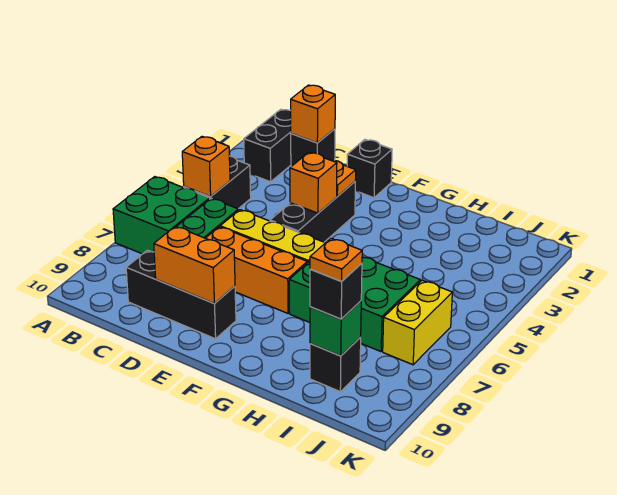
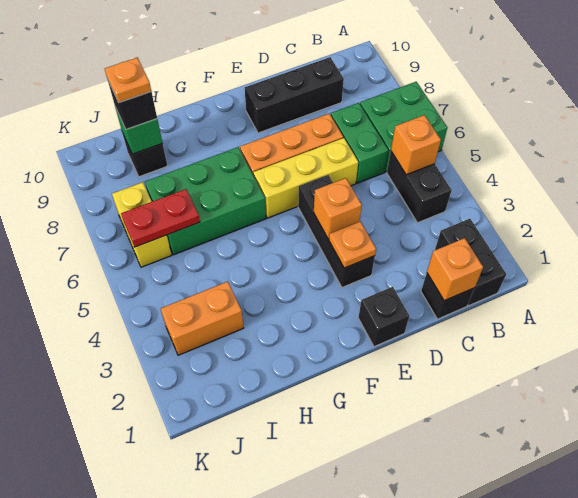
orange 1x2 brick [154,226,235,304] -> orange 1x2 brick moved to [161,282,244,355]
none -> red 1x2 plate [121,189,200,247]

